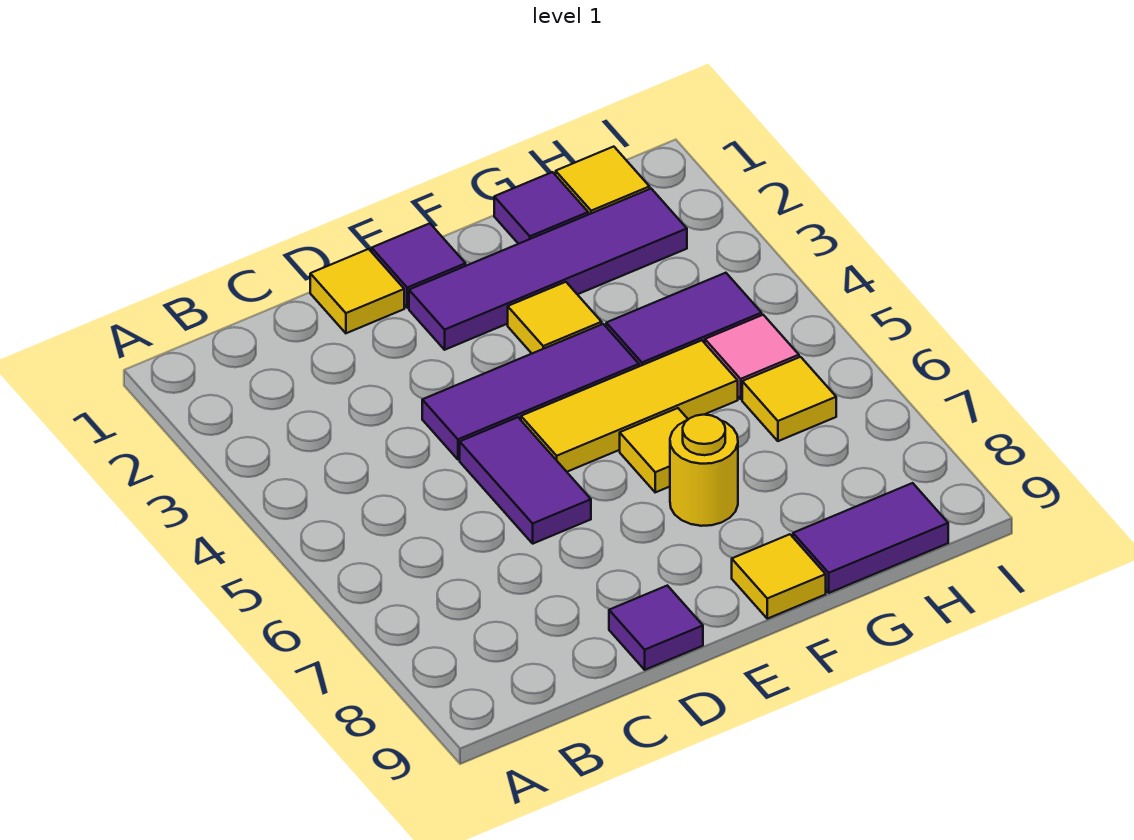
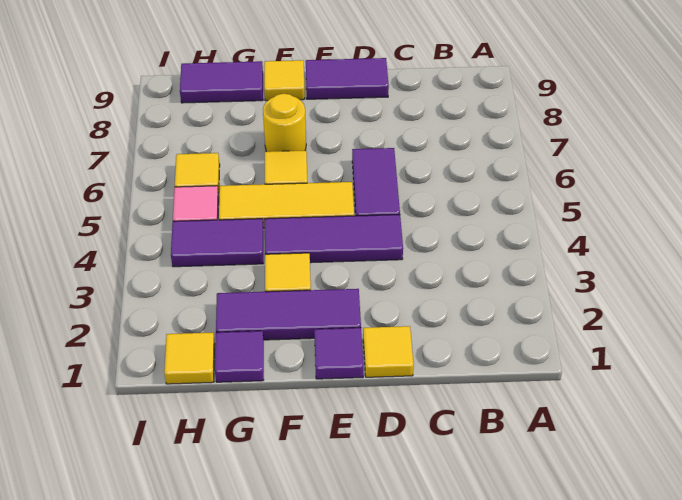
purple 1x1 tile [609,586,703,670] -> purple 1x2 tile [306,58,389,99]
purple 1x4 tile [409,189,687,350] -> purple 1x3 tile [216,289,361,340]

